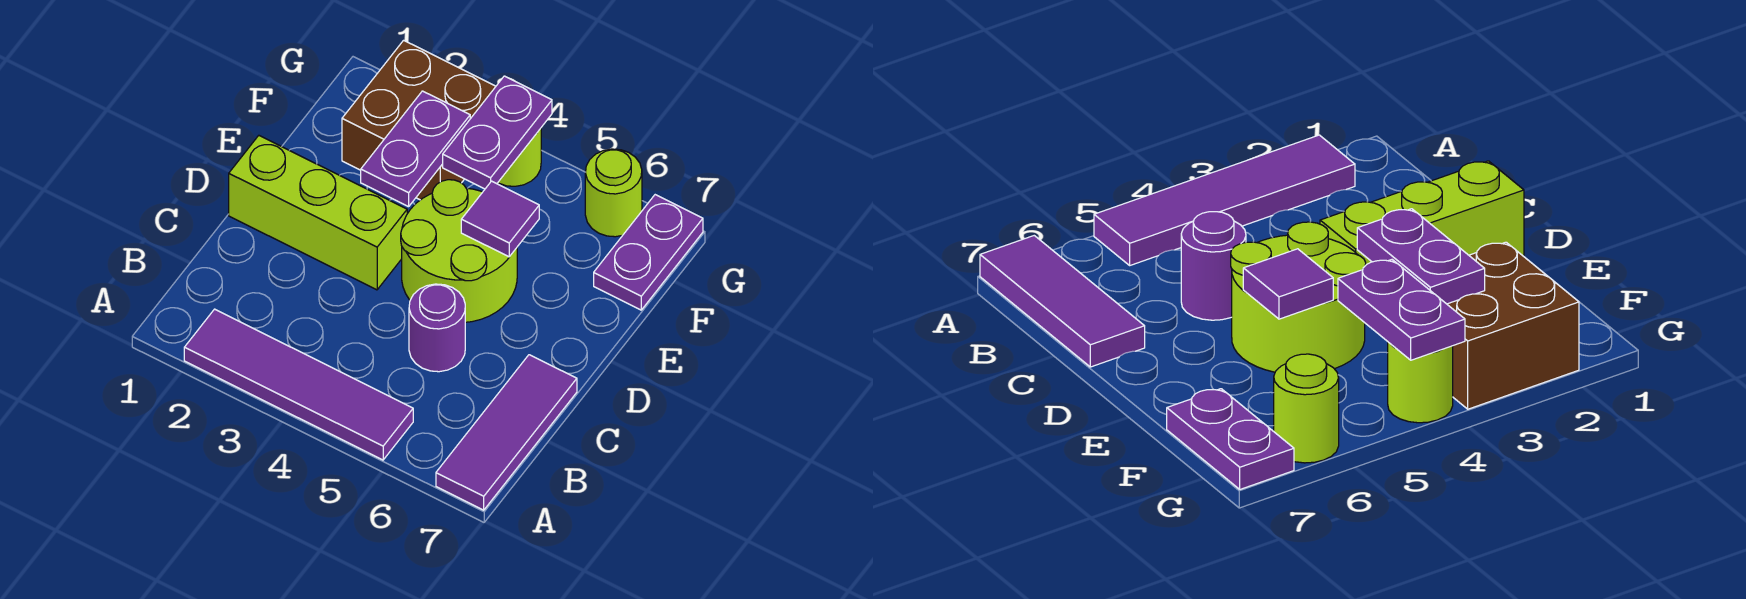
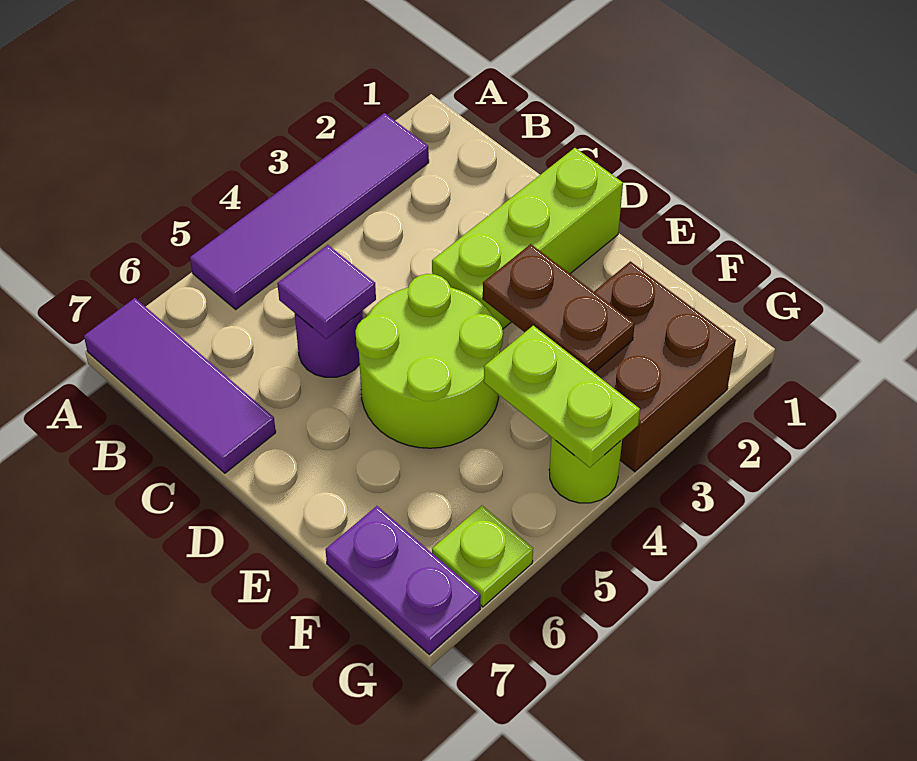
purple 1x2 plate [361,91,470,207] -> brown 1x2 plate [483,244,635,373]
purple 1x1 tile [461,181,539,257] -> purple 1x1 tile moved to [277,245,376,339]
purple 1x2 plate [443,76,552,189] -> lime 1x2 plate [484,326,640,468]
lime 1x1 round brick [585,149,642,237] -> lime 1x1 plate [432,506,533,607]

